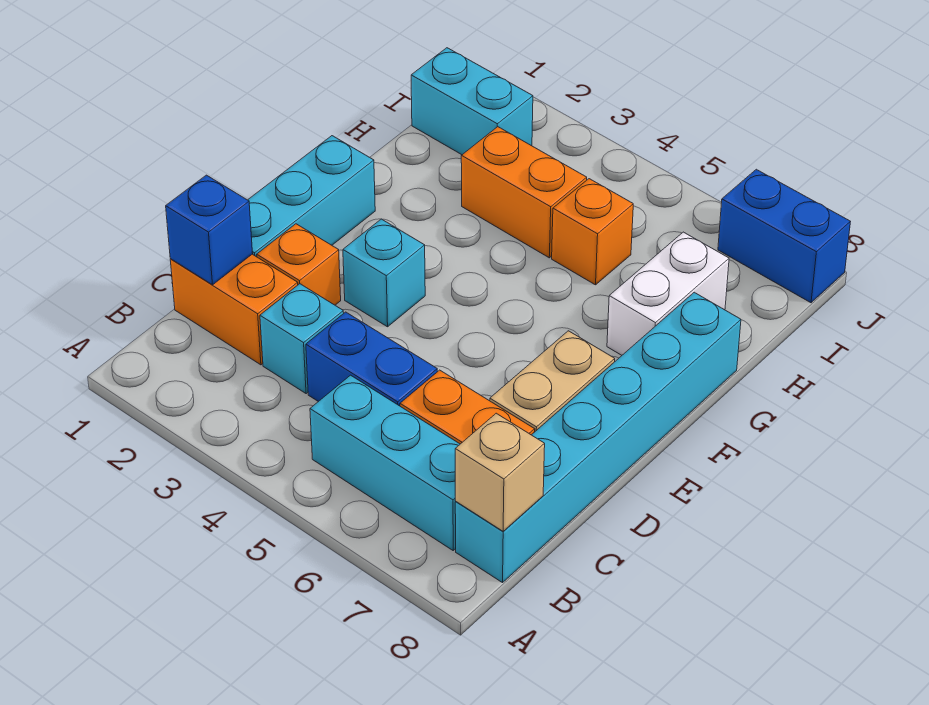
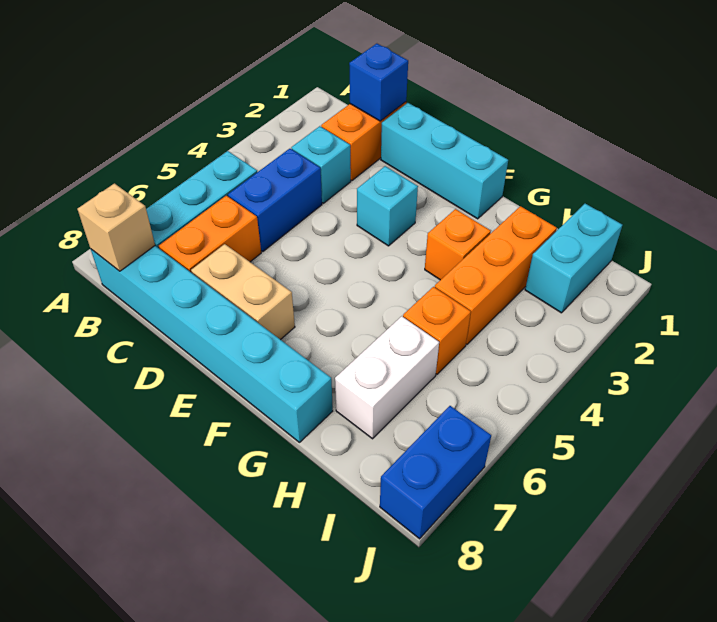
orange 1x1 brick [257,224,341,305] -> orange 1x1 brick moved to [425,209,491,280]
white 1x2 brick [607,232,729,355] -> white 1x2 brick turned to [335,316,439,439]
orange 1x2 brick [461,127,587,258] -> orange 1x3 brick [435,206,557,344]

